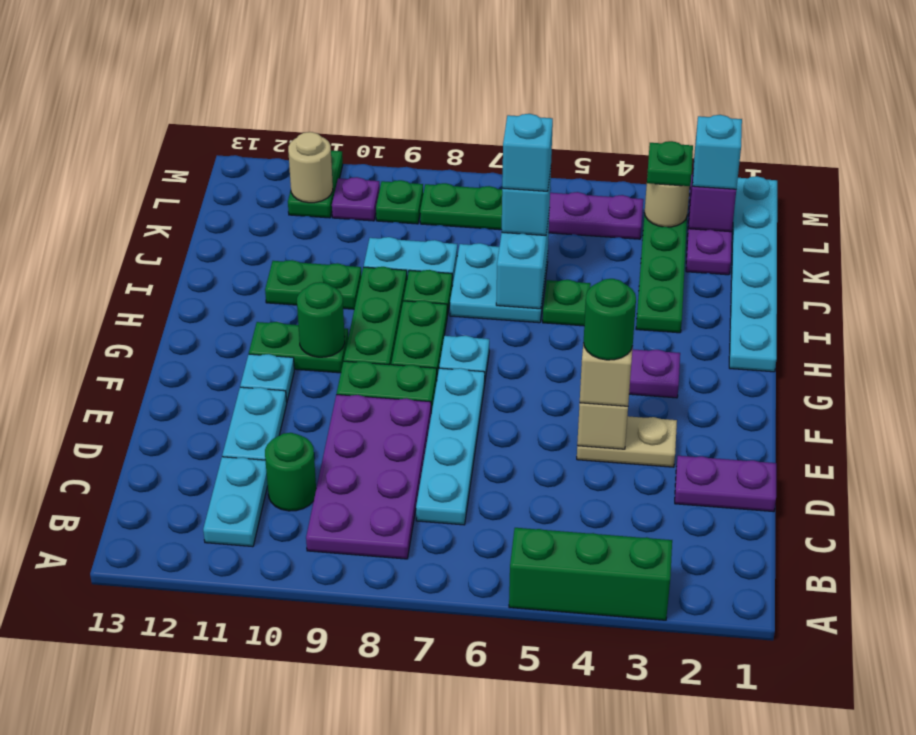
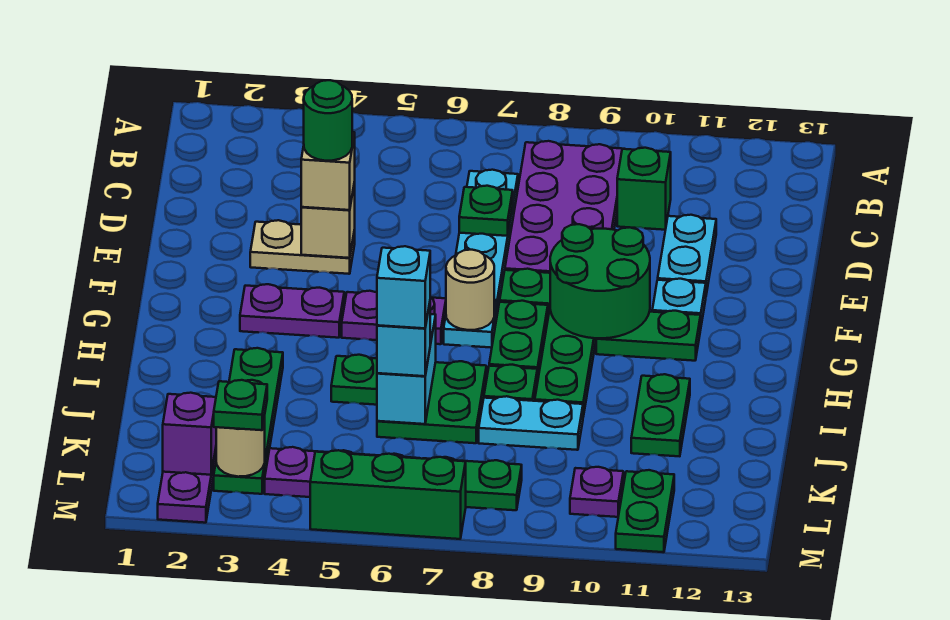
green 1x3 brick [509,528,672,620] -> green 1x3 brick moved to [310,450,466,539]
cyan 1x2 plate [203,457,268,547] -> none
green 1x1 round brick [265,433,316,511] -> green 1x1 brick [617,148,671,230]
purple 1x2 plate [675,456,776,512] -> purple 1x2 plate moved to [342,291,446,344]
green 1x1 round brick [297,282,345,357] -> green 2x2 round brick [550,224,650,338]
cyan 1x6 plate [729,176,777,372] -> none
cyan 2x2 plate [450,243,548,323] -> green 2x2 plate [377,361,486,443]
green 1x2 plate [265,260,361,309] -> green 1x2 plate turned to [631,374,690,456]
cyan 1x1 brick [693,115,742,189] -> none
green 1x1 plate [376,180,423,224] -> green 1x1 plate moved to [459,186,513,236]
tan 1x1 round brick [288,132,333,203] -> tan 1x1 round brick moved to [446,250,494,330]

